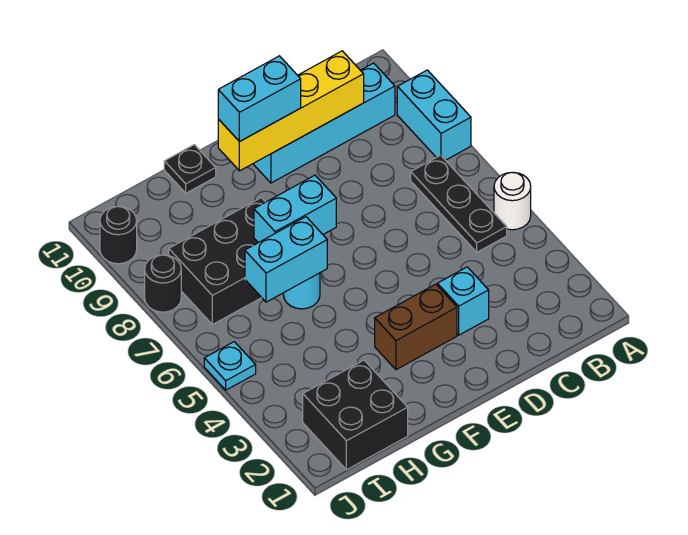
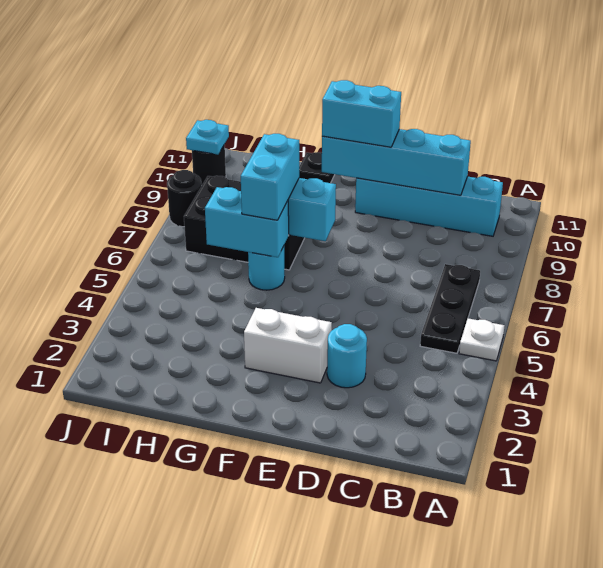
white 1x1 round brick [494,172,531,230] -> white 1x1 plate [459,318,505,361]
cyan 1x2 brick [397,70,471,160] -> cyan 1x2 brick moved to [241,134,299,220]
yellow 1x4 brick [218,51,364,171] -> cyan 1x4 brick [322,129,471,195]
cyan 1x1 brick [437,267,489,335] -> cyan 1x1 round brick [327,324,367,388]
brown 1x2 brick [375,284,457,370] -> white 1x2 brick [244,308,332,383]
black 2x2 brick [303,360,408,470] -> none
cyan 1x1 plate [204,342,256,390] -> cyan 1x1 plate moved to [186,120,229,155]

